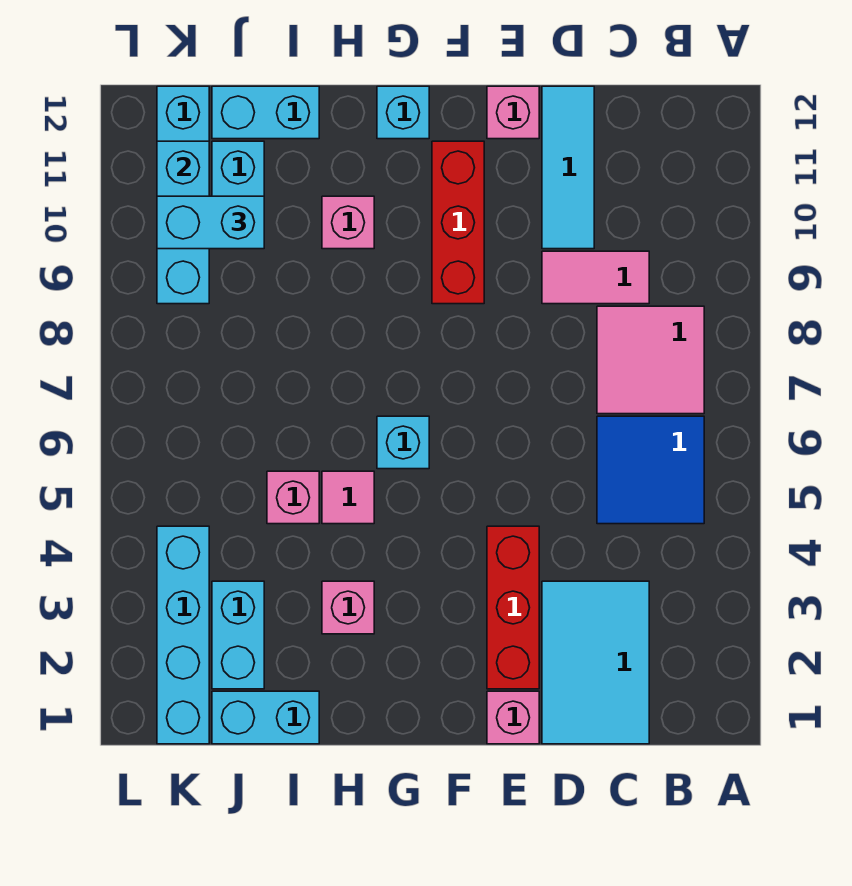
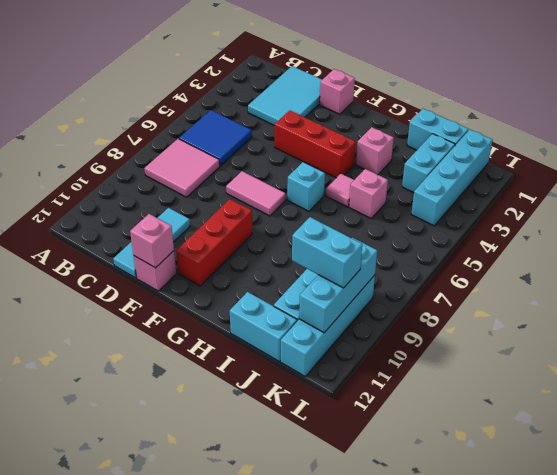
pink 1x2 tile [542,251,649,304] -> pink 1x2 tile moved to [226,171,286,216]
red 1x3 brick [487,526,539,689] -> red 1x3 brick turned to [275,110,356,178]
cyan 1x1 brick [377,86,429,139] -> none
pink 1x1 brick [322,196,374,249] -> pink 1x1 brick moved to [130,214,174,268]

